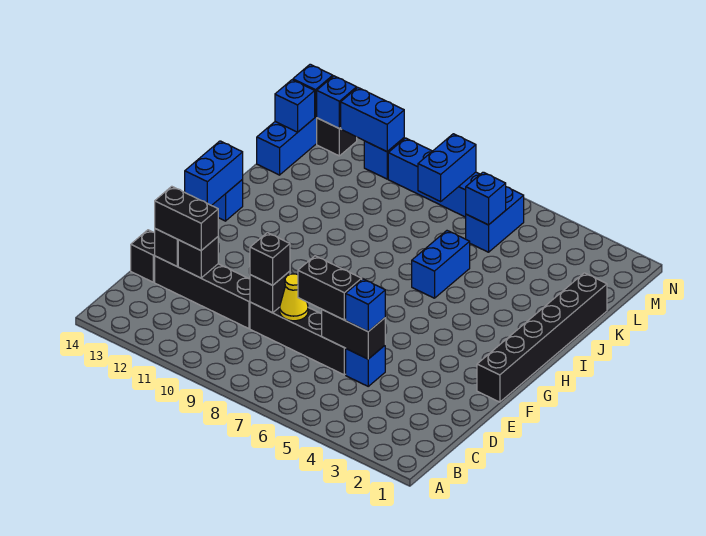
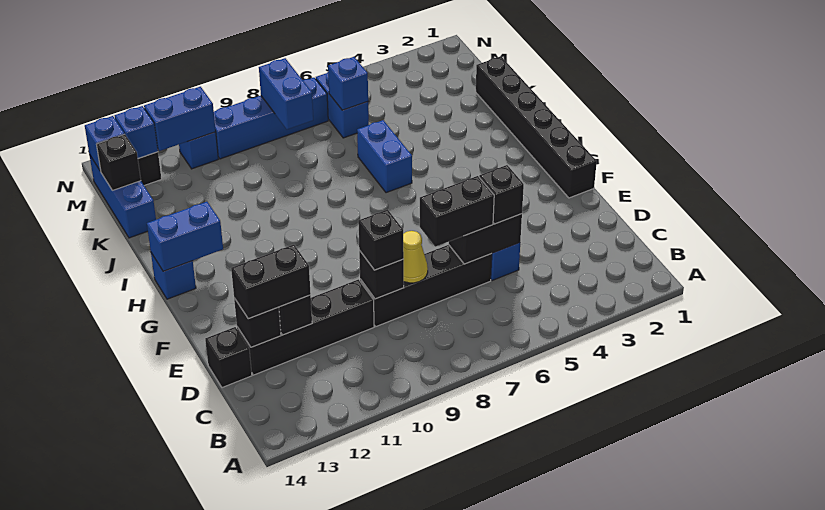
blue 1x1 brick [346,279,385,331] -> black 1x1 brick [479,165,524,224]
blue 1x2 brick [185,141,243,206] -> blue 1x2 brick turned to [147,202,223,271]
blue 1x1 brick [275,80,315,132] -> black 1x1 brick [97,134,141,191]

